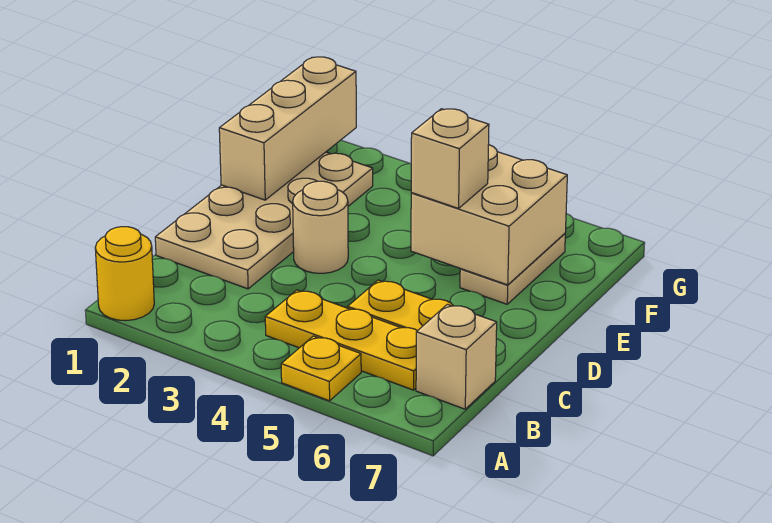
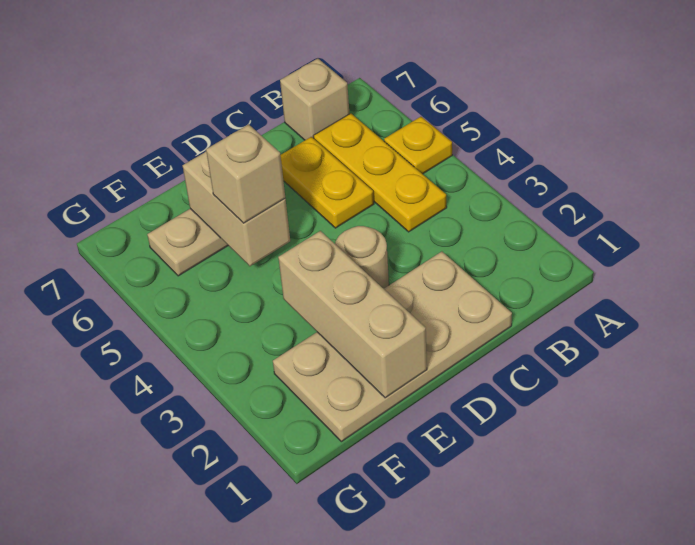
yellow 1x1 round brick [95,227,154,321] -> none
tan 1x3 brick [219,57,356,200] -> tan 1x3 brick turned to [278,231,427,398]
tan 2x2 brick [411,145,567,285] -> tan 1x2 brick [183,152,290,266]

